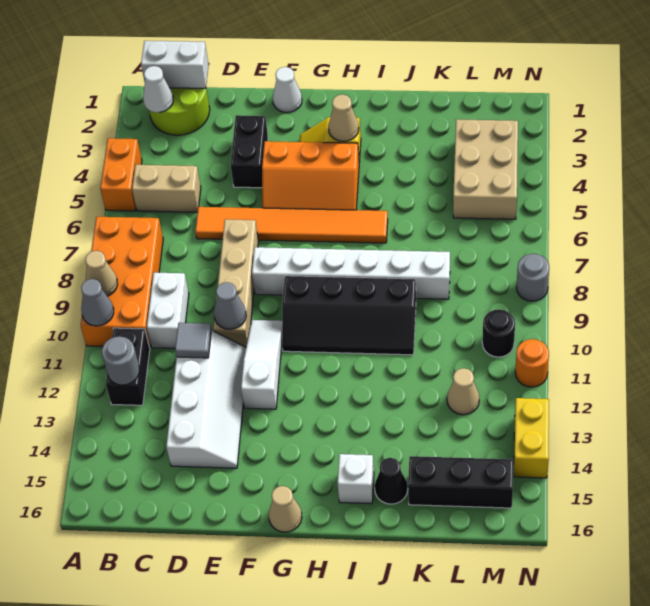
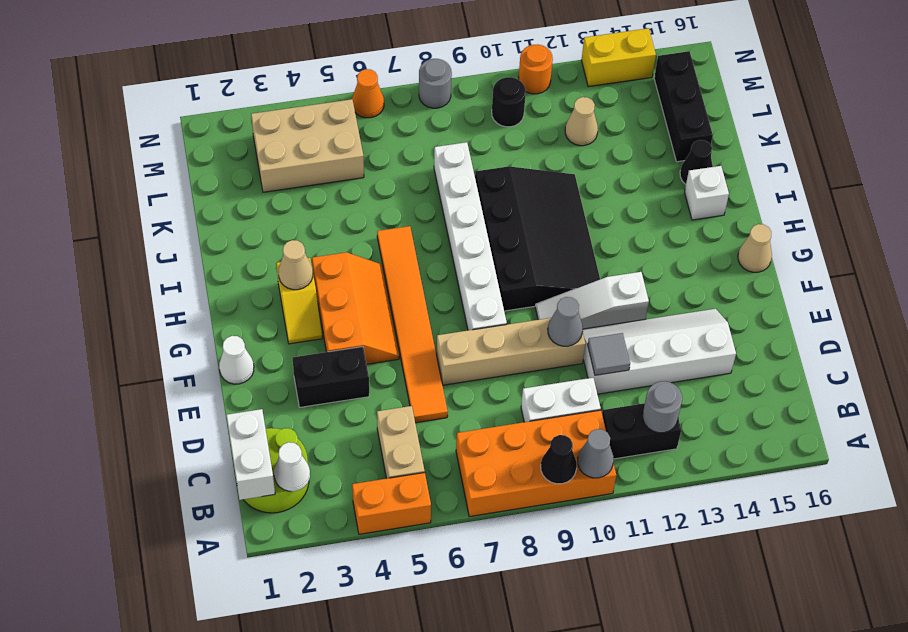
tan 1x1 cone [85,251,118,296] -> black 1x1 cone [541,435,577,484]
black 2x4 slope [282,276,416,355] -> black 3x4 slope [475,166,600,311]
none -> orange 1x1 cone [352,69,384,118]

